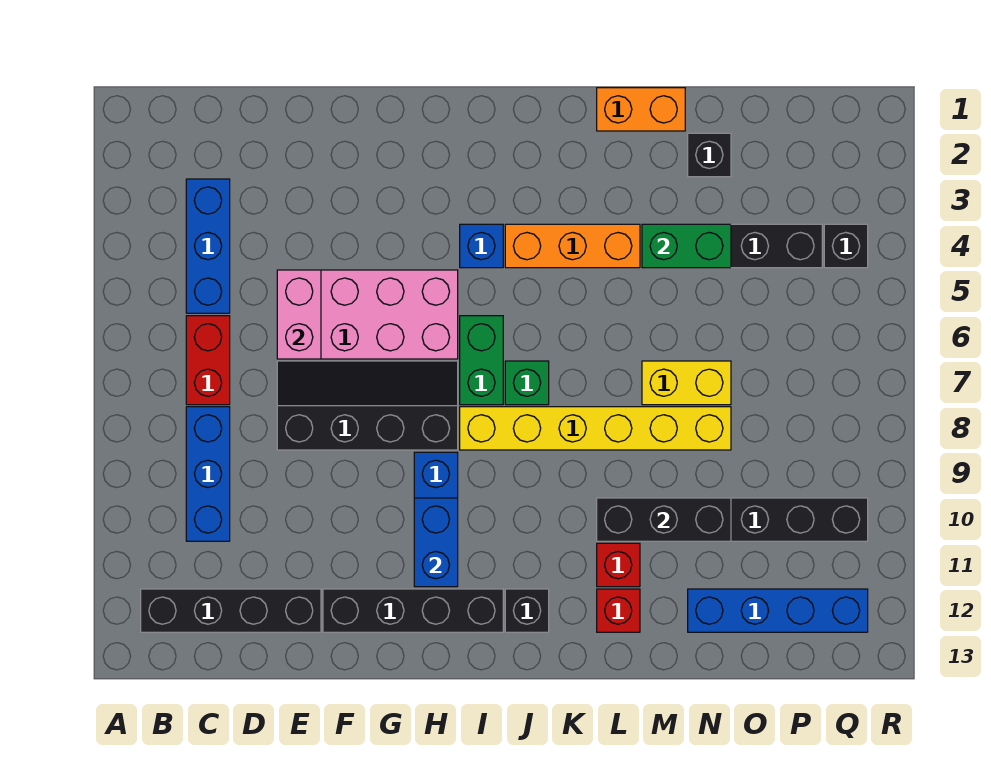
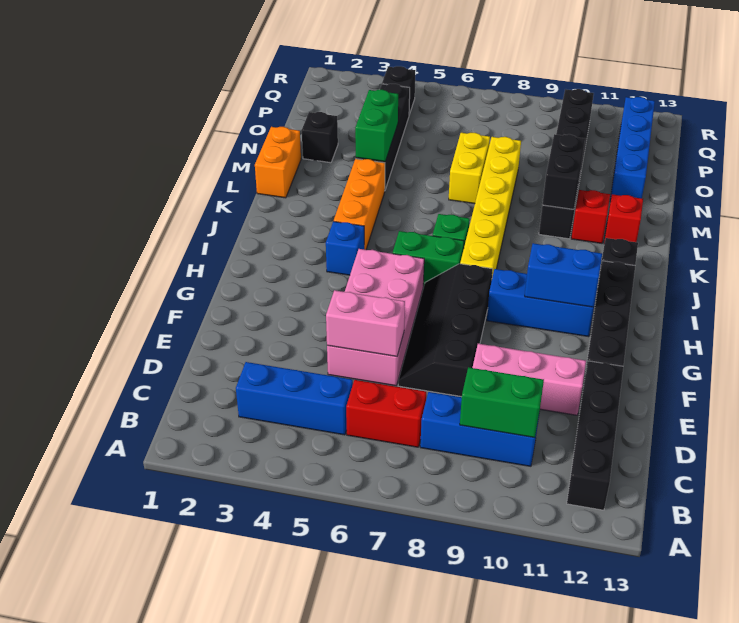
none -> green 1x2 brick [460,367,544,438]
none -> pink 1x3 brick [473,344,586,415]
black 1x3 brick [597,498,731,541] -> black 1x2 brick [542,134,585,209]

